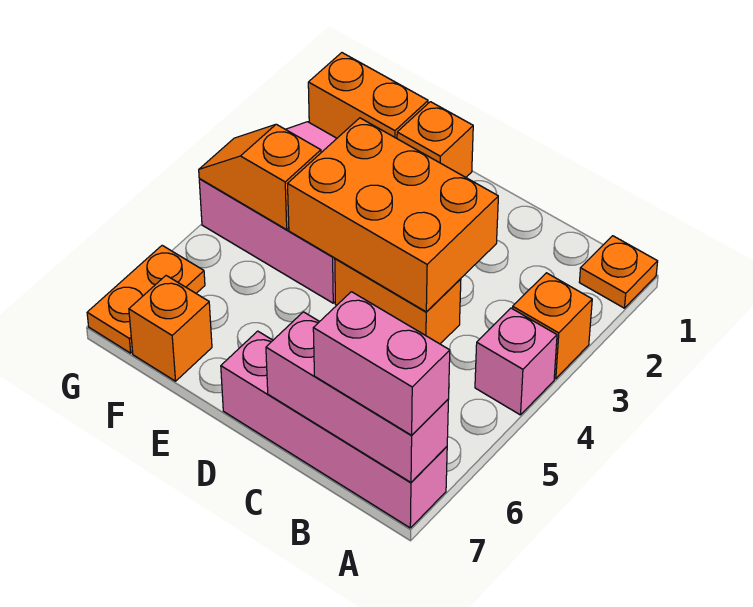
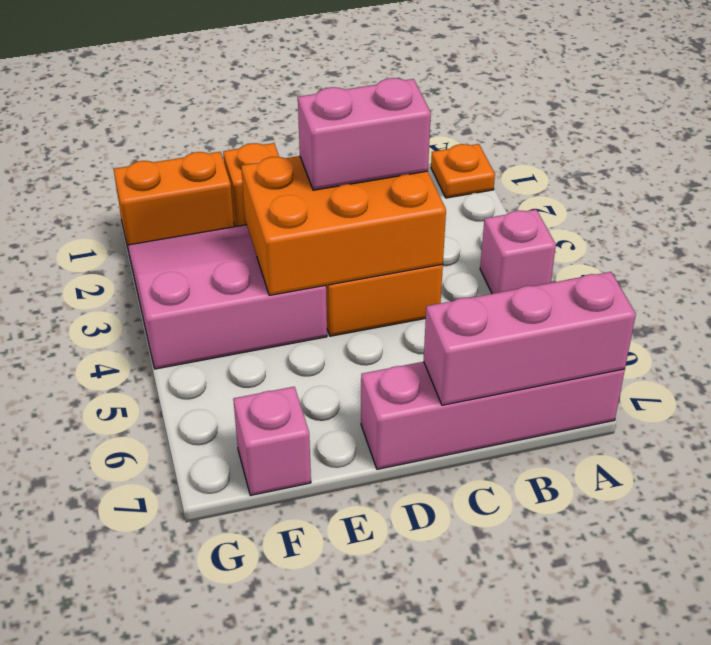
orange 1x1 brick [513,273,592,379] -> none
pink 1x2 brick [313,292,450,435] -> pink 1x2 brick moved to [298,78,431,190]
orange 1x2 slope [199,124,321,230] -> none
orange 1x1 brick [129,276,212,381] -> pink 1x1 brick [233,387,311,495]
orange 1x2 plate [87,245,205,353] -> none

